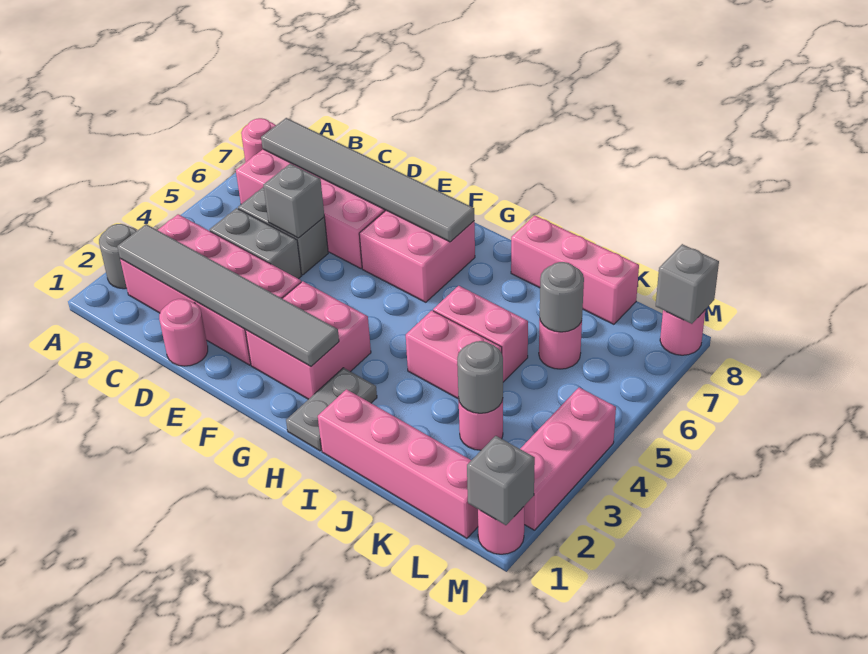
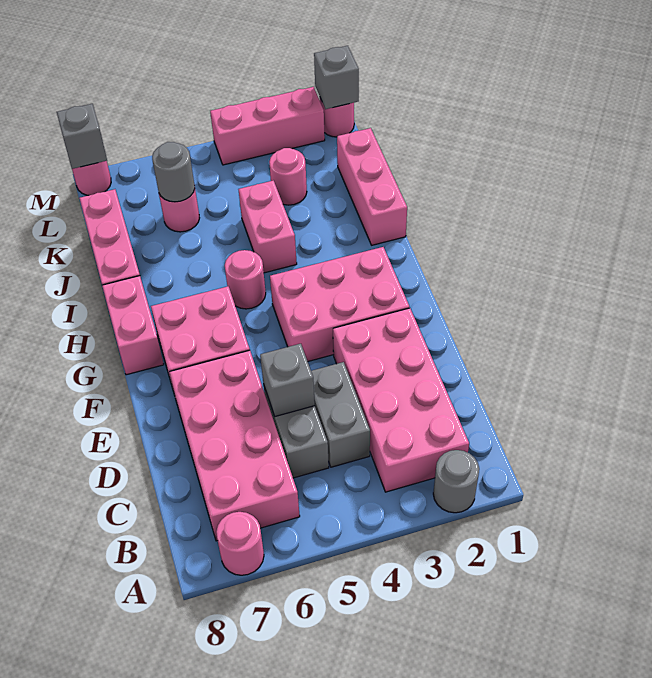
grey 1x6 tile [117,224,339,366] -> none
grey 1x6 tile [261,118,474,242] -> none
pink 1x1 round brick [159,299,208,366] -> pink 1x1 round brick moved to [225,250,266,309]
pink 2x2 brick [245,281,371,399] -> pink 2x3 brick [270,247,410,361]
grey 1x2 plate [286,368,377,451] -> none
pink 1x4 brick [318,389,478,538] -> pink 1x3 brick [337,128,407,245]
pink 1x2 brick [433,286,528,382] -> pink 1x2 brick moved to [102,276,164,375]
grey 1x1 round brick [457,341,503,413] -> none

